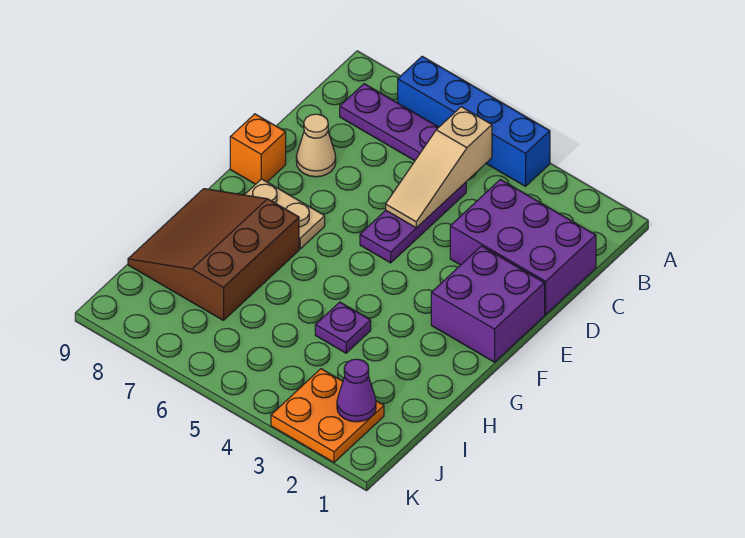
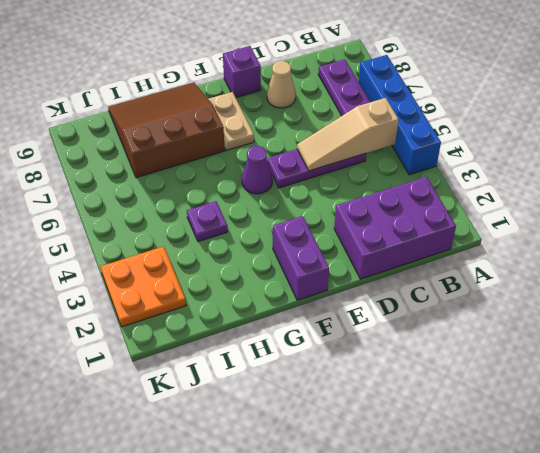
purple 2x3 brick [450,179,596,314] -> purple 2x3 brick turned to [334,177,456,279]
purple 2x2 brick [431,246,545,362] -> purple 1x2 brick [273,216,329,300]
orange 1x1 brick [230,114,286,184] -> purple 1x1 brick [223,46,261,98]
purple 1x1 cone [337,359,376,422] -> purple 1x1 cone moved to [242,146,273,194]

